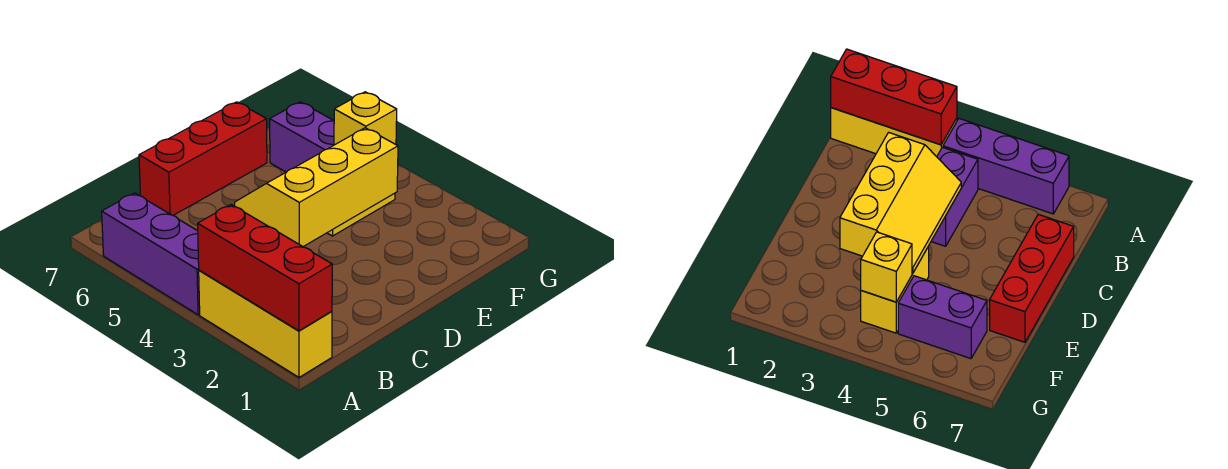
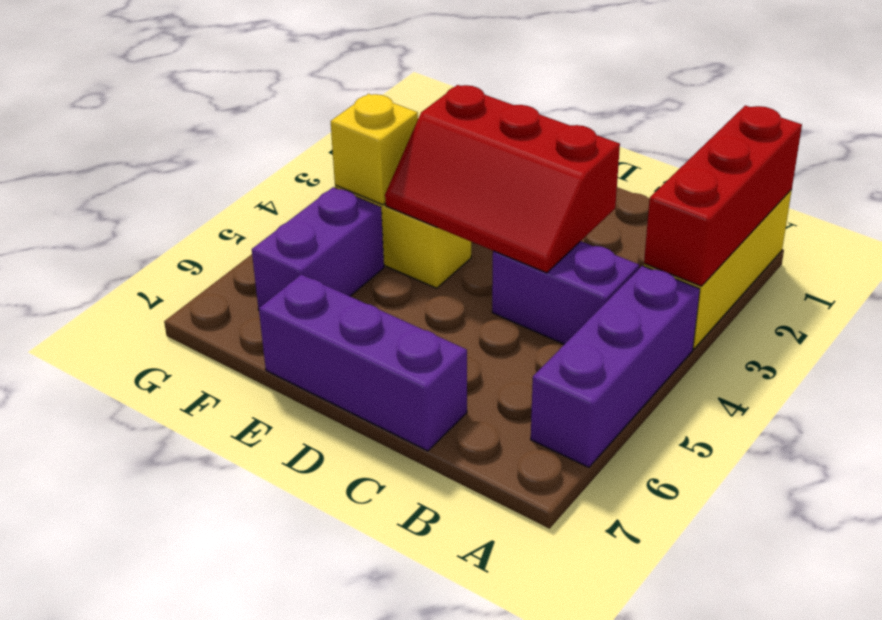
yellow 2x3 slope [235,128,398,247] -> red 2x3 slope [385,85,620,273]
red 1x3 brick [139,102,267,215] -> purple 1x3 brick [259,274,467,451]

